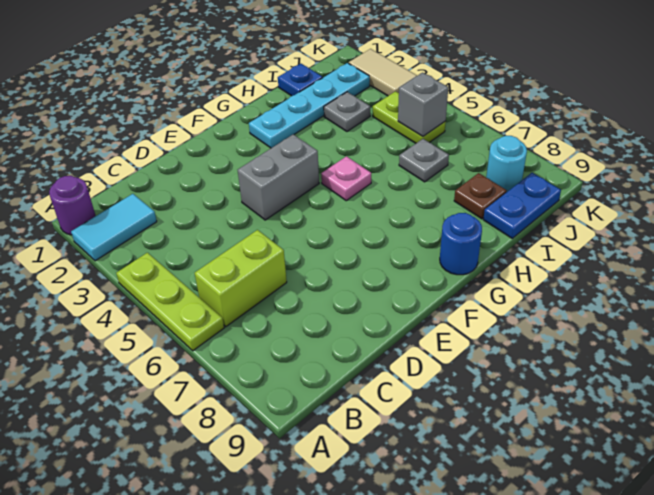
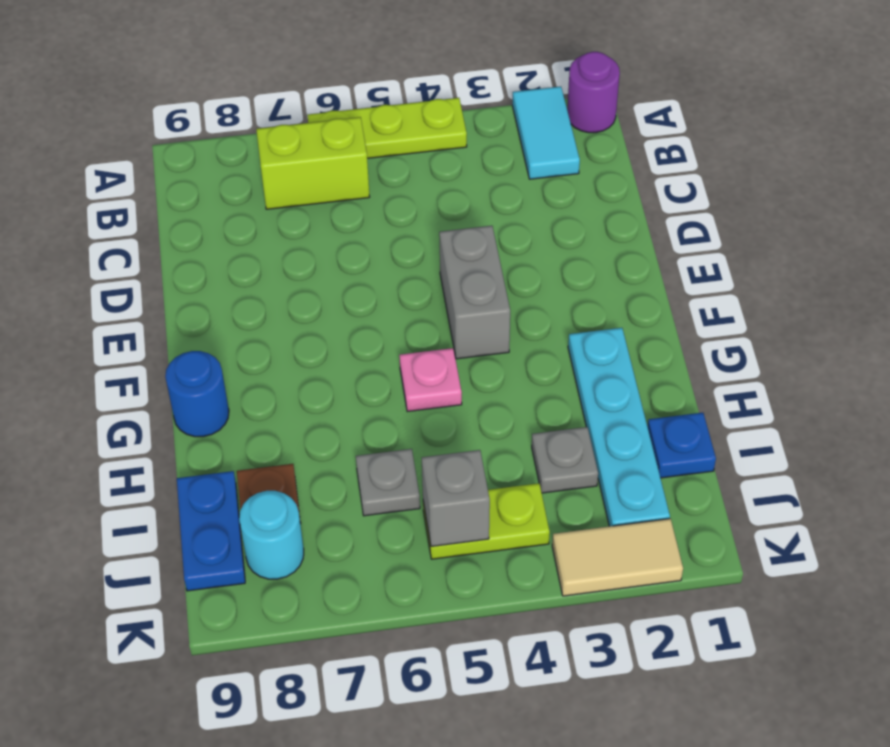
lime 1x2 brick [195,230,287,327] -> lime 1x2 brick turned to [256,117,370,209]

